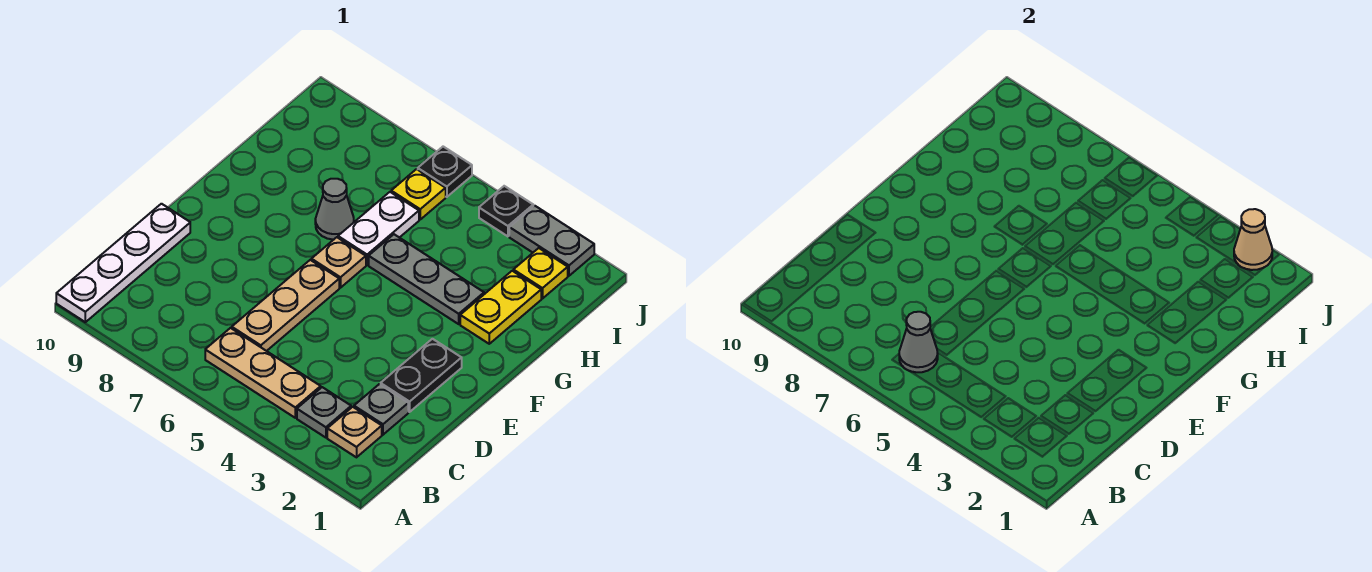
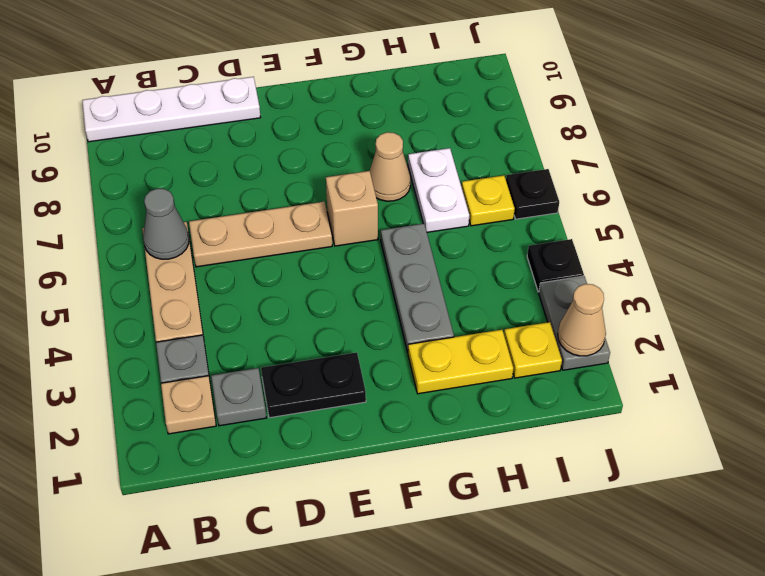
tan 1x1 plate [311,237,366,288] -> tan 1x1 brick [326,171,378,246]
white 1x2 plate [338,192,419,265] -> white 1x2 plate turned to [408,148,469,232]
grey 1x1 cone [315,179,354,240] -> tan 1x1 cone [370,132,411,201]

